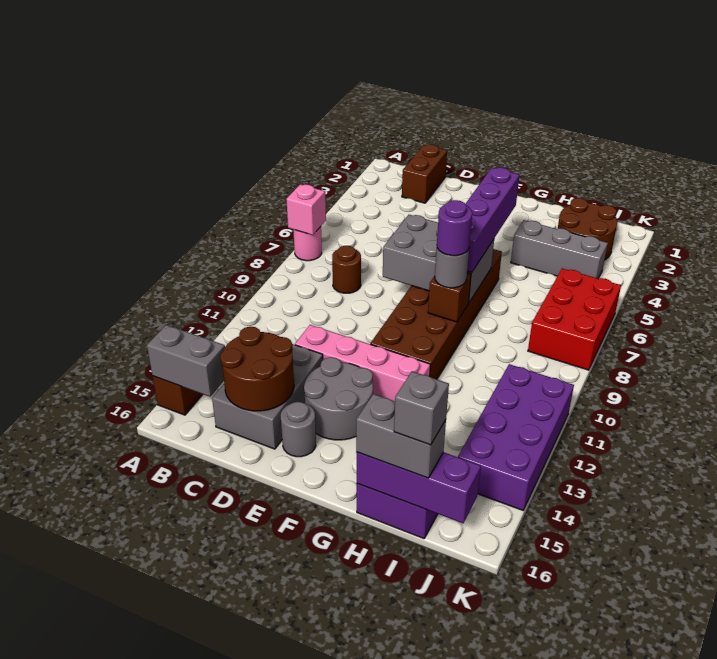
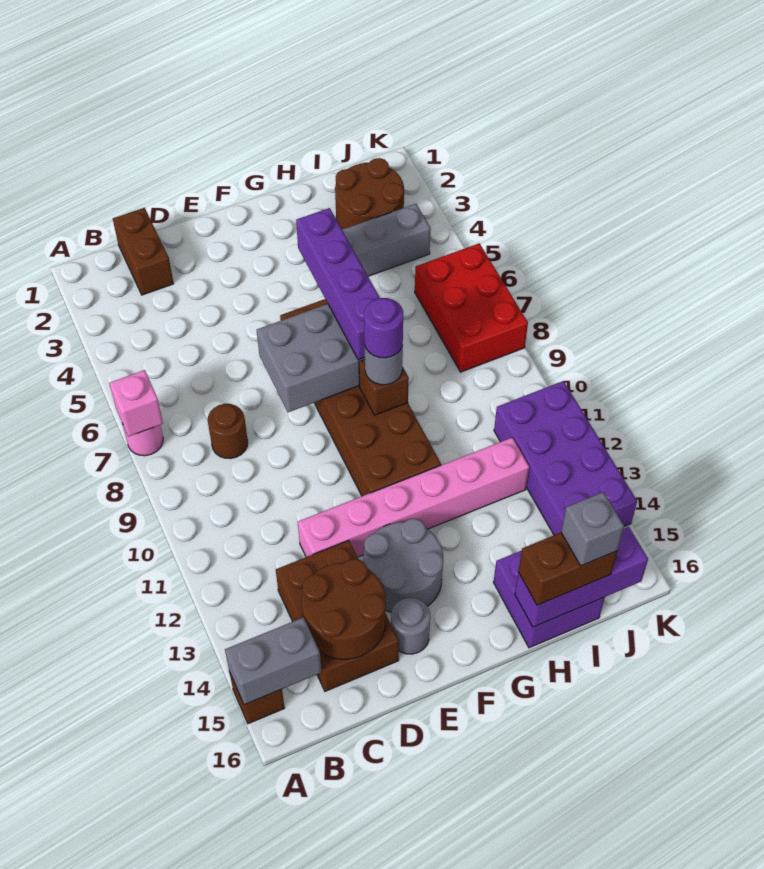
grey 2x3 brick [212,344,323,449] -> brown 2x3 brick [276,540,399,691]
pink 1x4 brick [295,325,430,401] -> pink 1x6 brick [298,438,529,557]
grey 1x2 brick [356,394,446,478] -> brown 1x2 brick [518,533,617,605]

